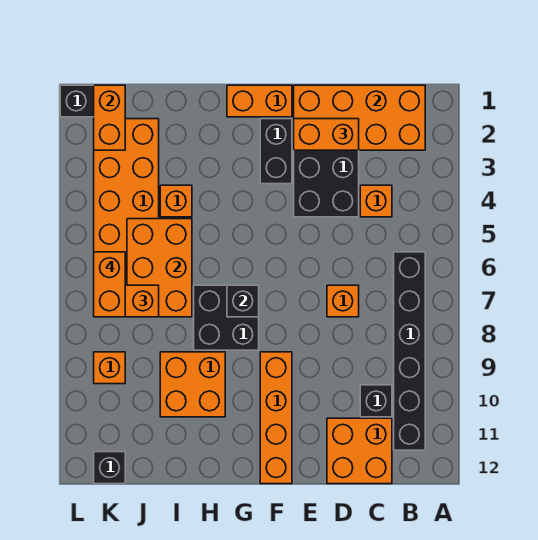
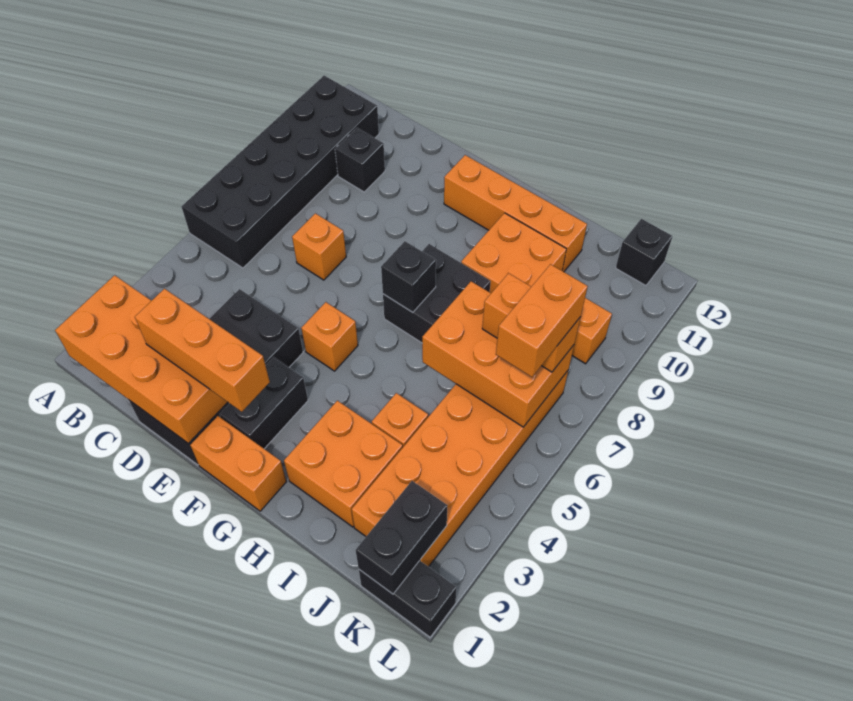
black 1x6 brick [394,252,425,450] -> black 2x6 brick [182,76,379,268]
orange 1x1 brick [360,185,392,217] -> orange 1x1 brick moved to [301,302,358,371]
orange 2x2 brick [327,418,392,484] -> orange 2x2 brick moved to [284,401,403,527]
orange 1x2 brick [294,119,359,150] -> orange 1x3 brick [135,289,270,412]
orange 1x4 brick [260,352,292,484] -> orange 1x4 brick turned to [444,155,587,272]
orange 2x3 brick [127,219,192,317] -> orange 2x3 brick turned to [422,281,574,427]
orange 1x2 brick [94,85,125,150] -> black 1x2 brick [356,481,447,594]

